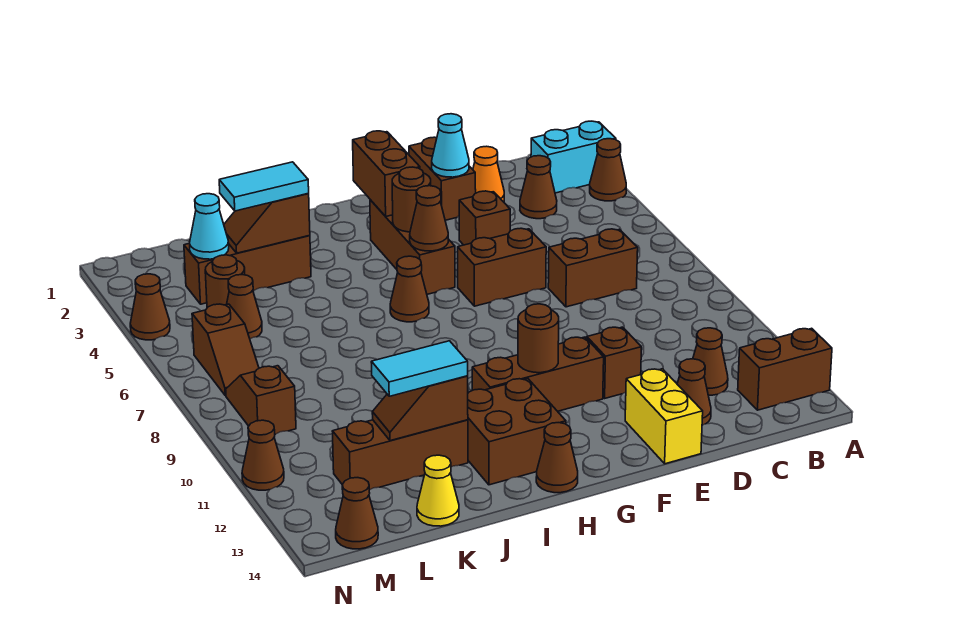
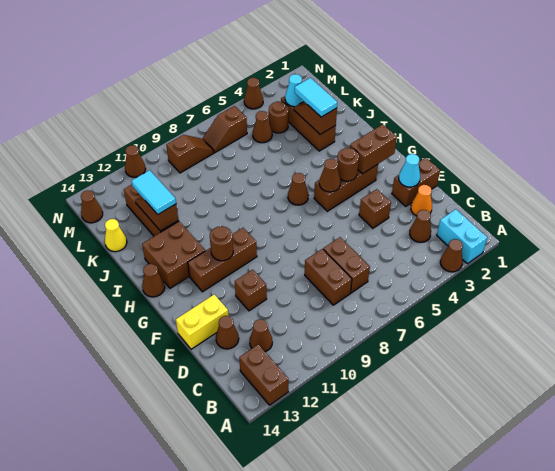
brown 1x2 brick [458,228,546,306] -> brown 1x2 brick moved to [305,249,352,305]
brown 1x3 brick [472,337,604,411] -> brown 1x3 brick turned to [188,228,257,292]

